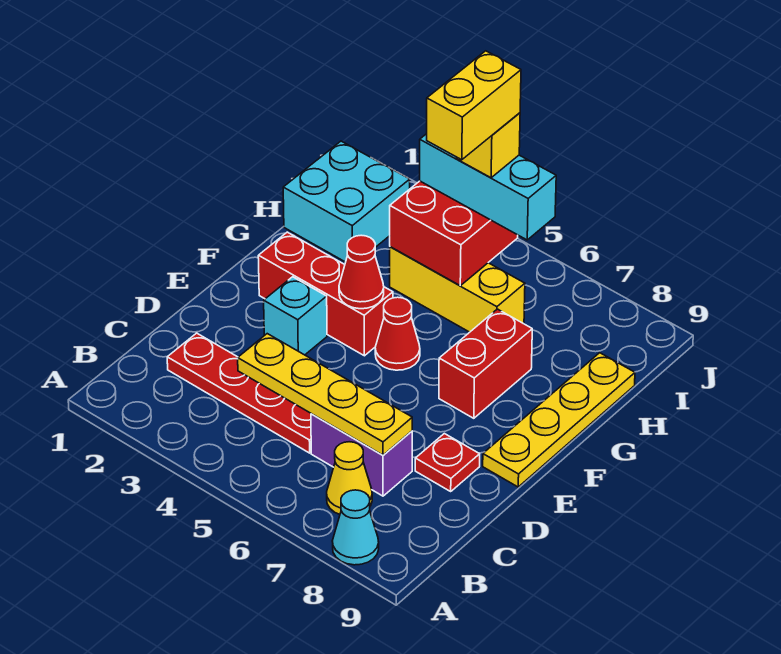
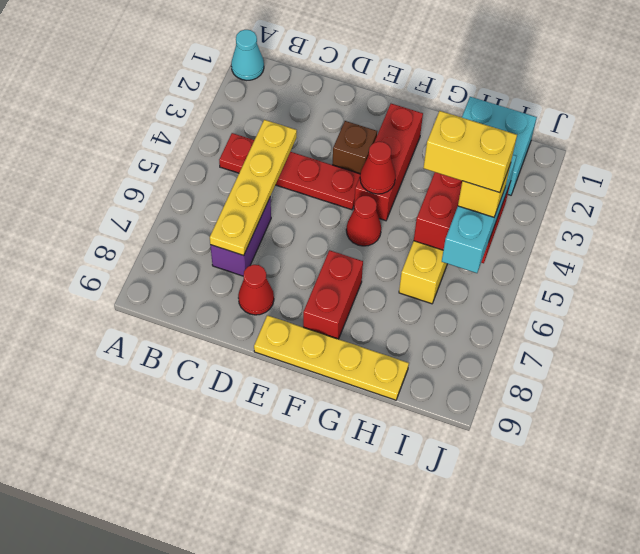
cyan 1x1 cone [332,490,379,565] -> cyan 1x1 cone moved to [231,30,264,80]
yellow 1x1 cone [327,442,372,514] -> none
red 1x4 plate [167,333,311,453] -> red 1x4 plate turned to [219,133,360,210]
red 1x1 plate [415,434,480,491] -> red 1x1 cone [238,265,274,315]
cyan 1x1 brick [264,277,327,355] -> brown 1x1 brick [332,121,377,174]
red 1x2 brick [439,309,532,418] -> red 1x2 brick turned to [303,250,363,339]

